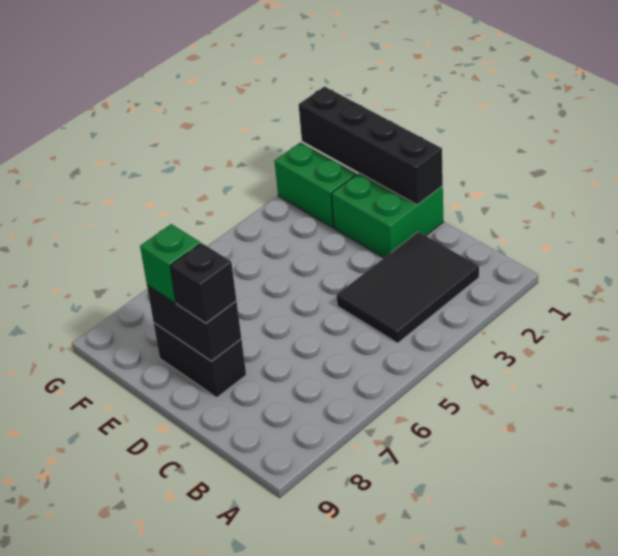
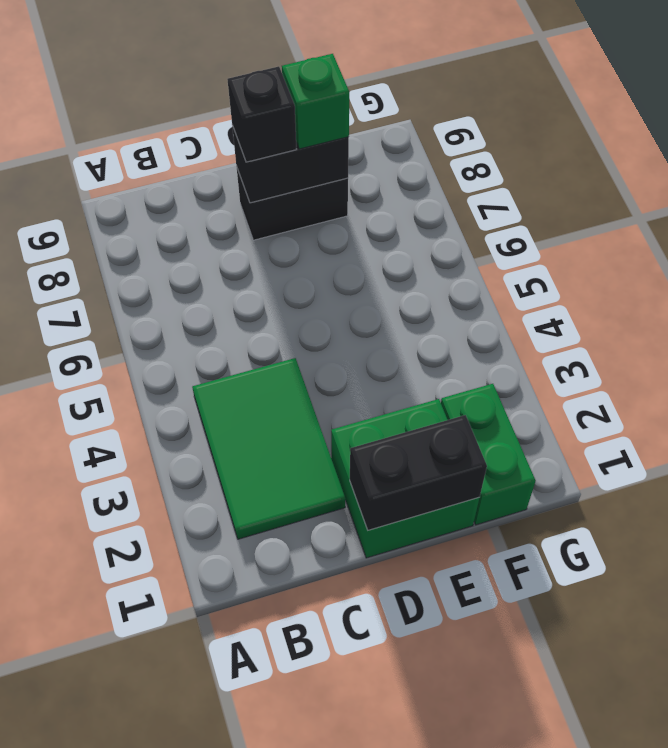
black 2x3 tile [337,232,479,343] -> green 2x3 tile [192,358,346,539]
black 1x4 brick [299,87,443,205] -> black 1x2 brick [350,415,487,530]
green 1x2 brick [275,142,356,228] -> green 1x2 brick turned to [441,384,536,525]

